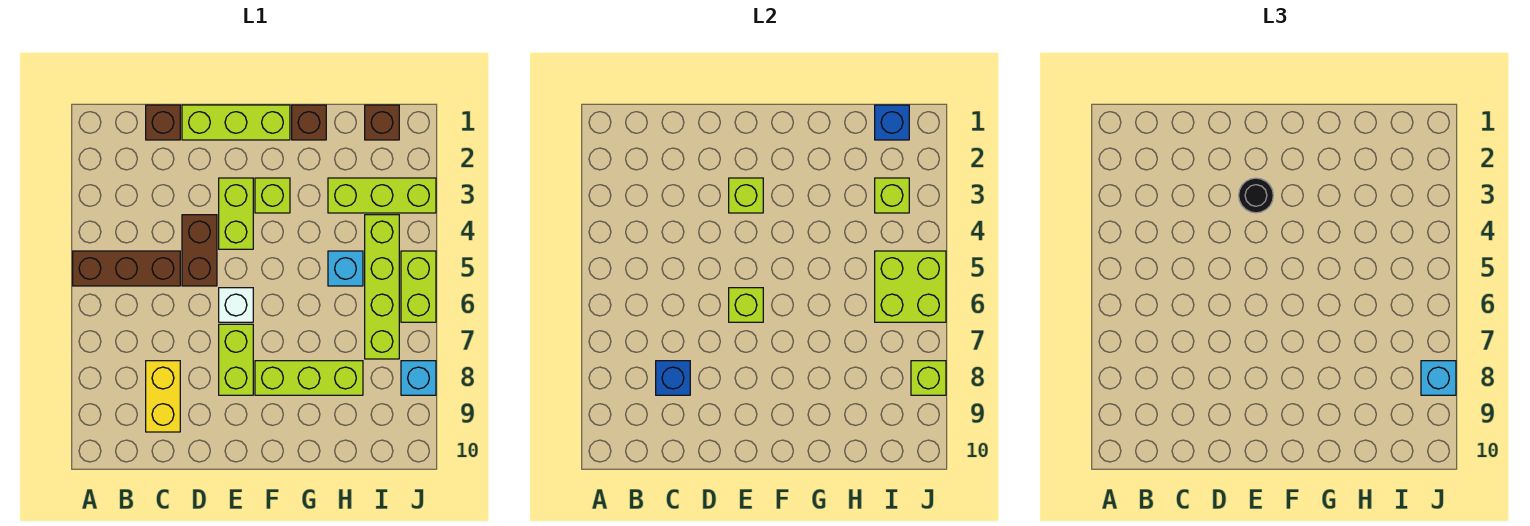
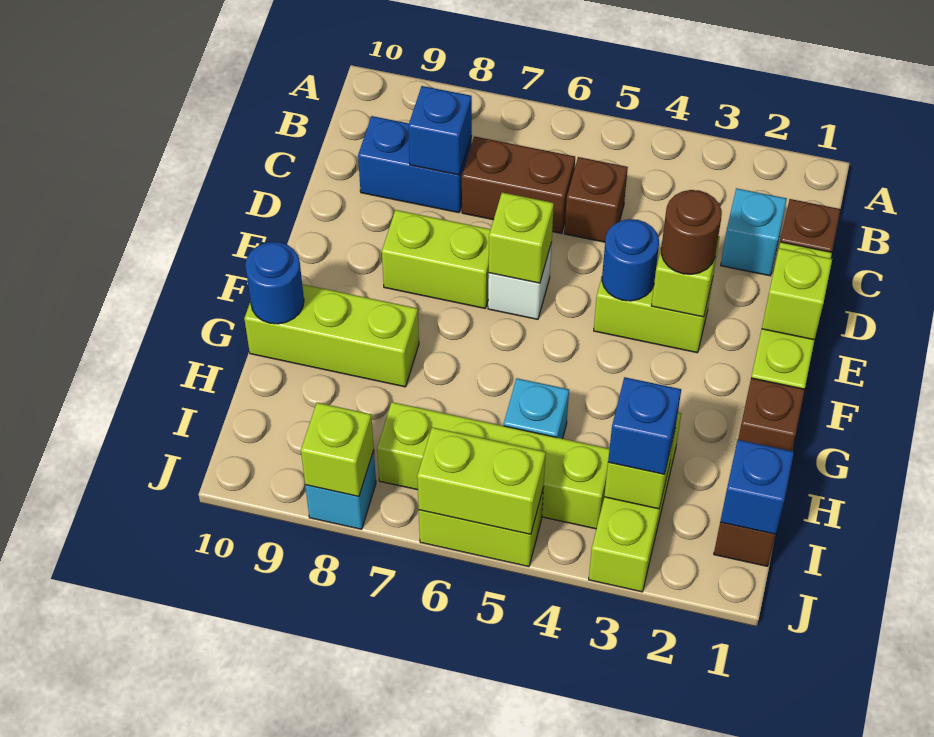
brown 1x3 brick [73,251,180,286] -> brown 1x1 brick [564,157,628,242]
yellow 1x2 brick [146,361,180,432] -> blue 1x2 brick [358,116,472,213]
brown 1x2 brick [182,215,217,286] -> brown 1x2 brick moved to [462,136,575,234]
black 1x1 round brick [1239,178,1273,213] -> brown 1x1 round brick [661,190,722,274]
none -> blue 1x1 round brick [602,219,659,301]
lime 1x1 brick [255,178,290,213] -> lime 1x1 brick moved to [762,248,832,340]
lime 1x3 brick [255,361,363,395] -> lime 1x3 brick turned to [244,284,419,387]
none -> blue 1x1 round brick [245,242,304,324]
none -> blue 1x1 brick [608,377,681,474]
lime 2x2 brick [875,251,946,322] -> lime 1x2 brick [417,427,546,534]
cyan 1x1 brick [1421,361,1456,395] -> cyan 1x1 brick moved to [721,188,787,276]

